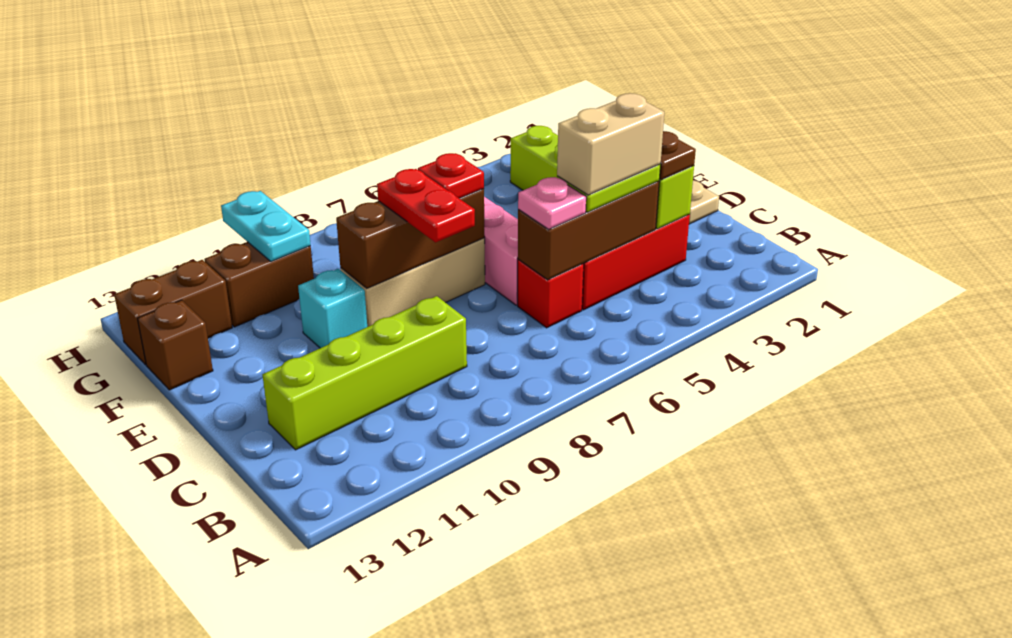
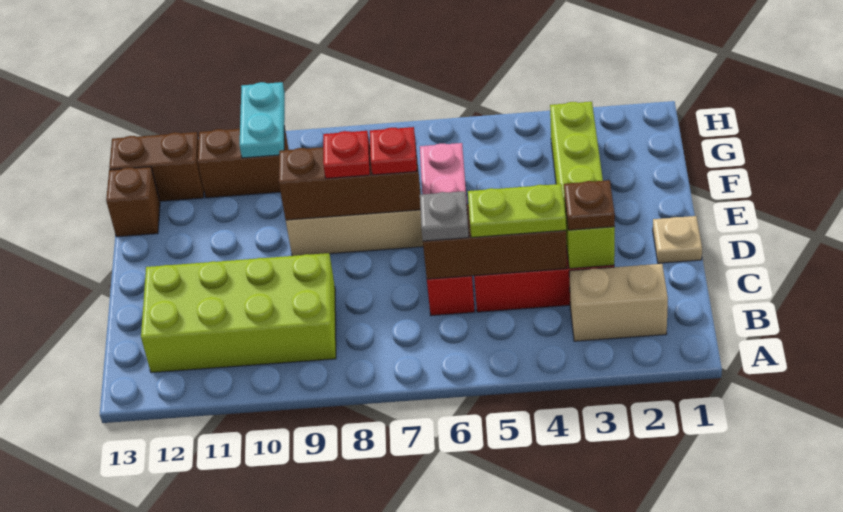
tan 1x2 brick [557,93,664,195] -> tan 1x2 brick moved to [569,264,668,341]
pink 1x1 plate [518,177,586,229] -> grey 1x1 plate [420,191,469,241]
lime 1x4 brick [262,296,467,450] -> lime 2x4 brick [141,253,336,373]
red 1x2 plate [377,169,475,242] -> red 1x1 plate [323,131,370,178]
cyan 1x1 brick [298,269,367,348] -> none

